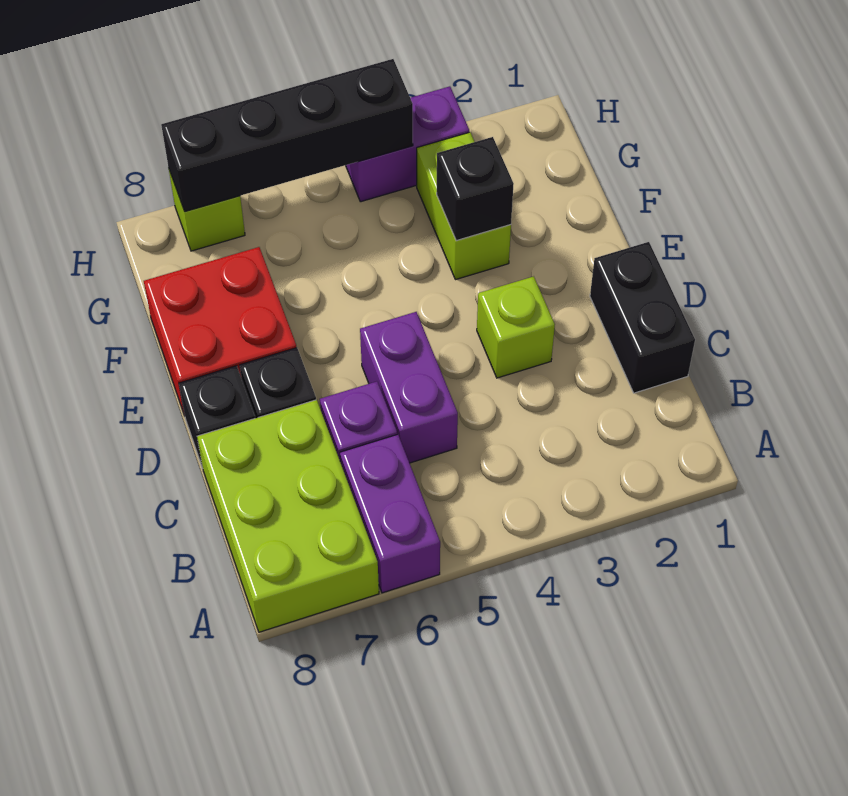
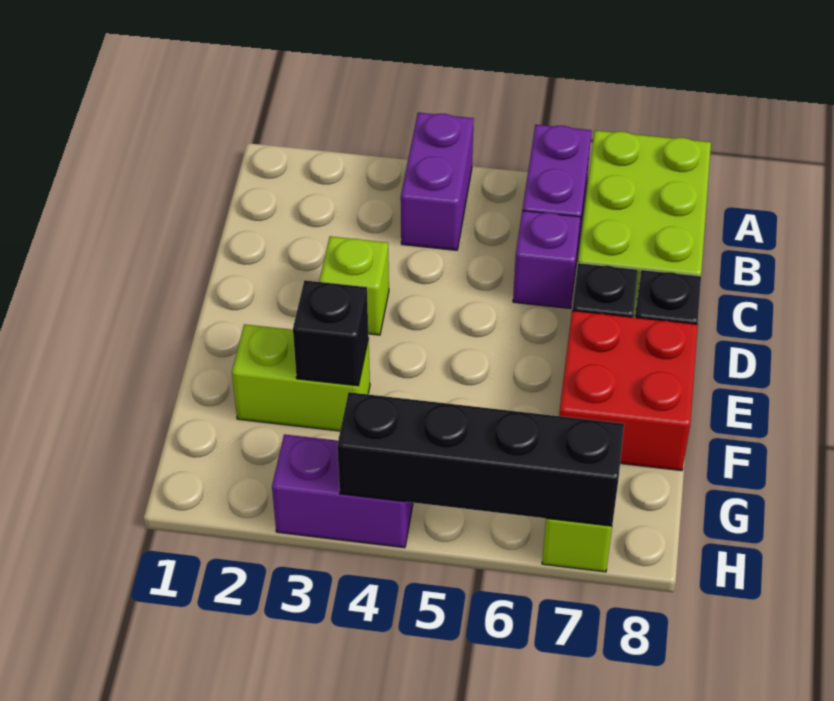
black 1x2 brick [590,242,695,393] -> none
purple 1x2 brick [360,312,458,463] -> purple 1x2 brick moved to [401,113,474,250]
lime 1x2 brick [417,132,511,280] -> lime 1x2 brick turned to [232,324,370,431]

